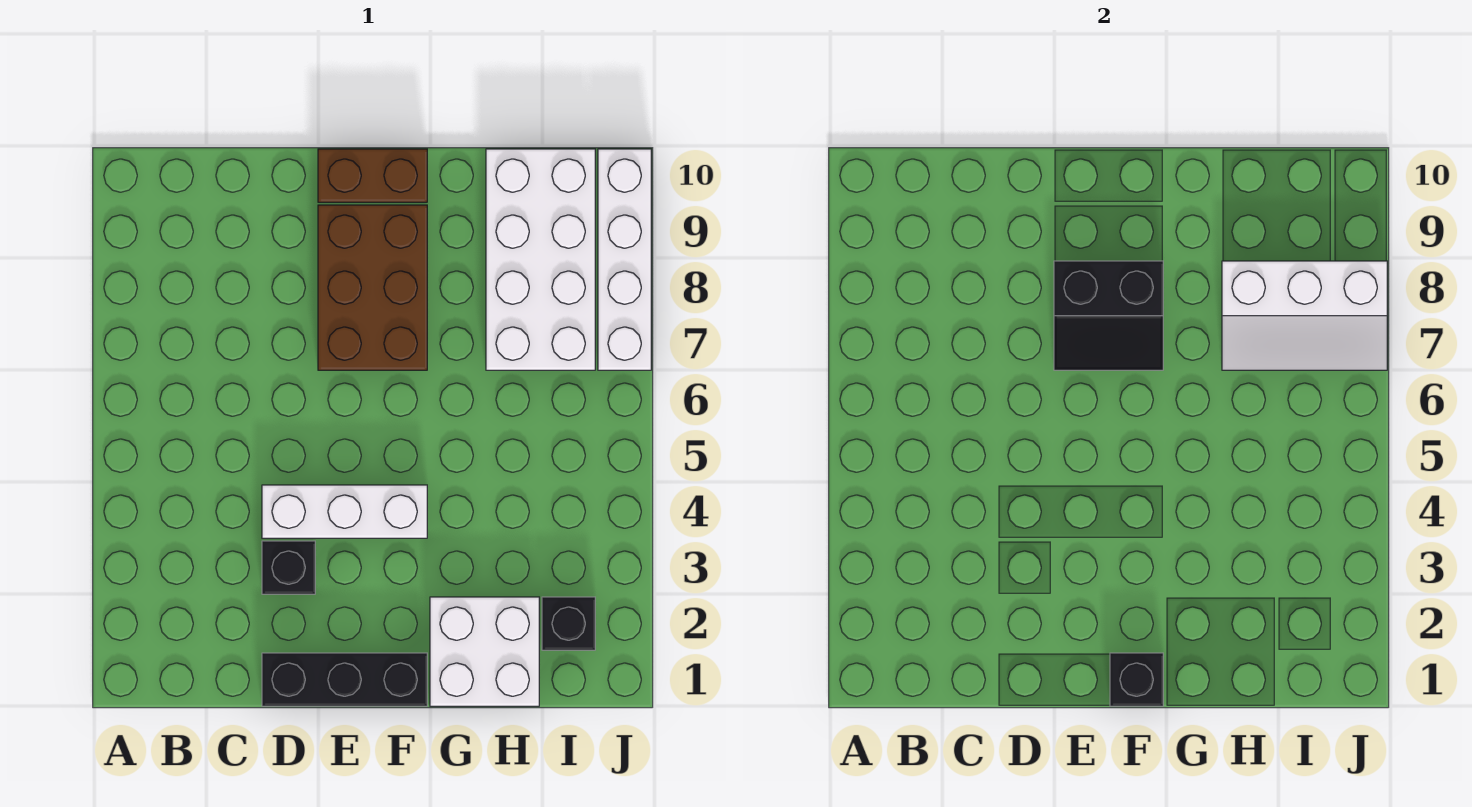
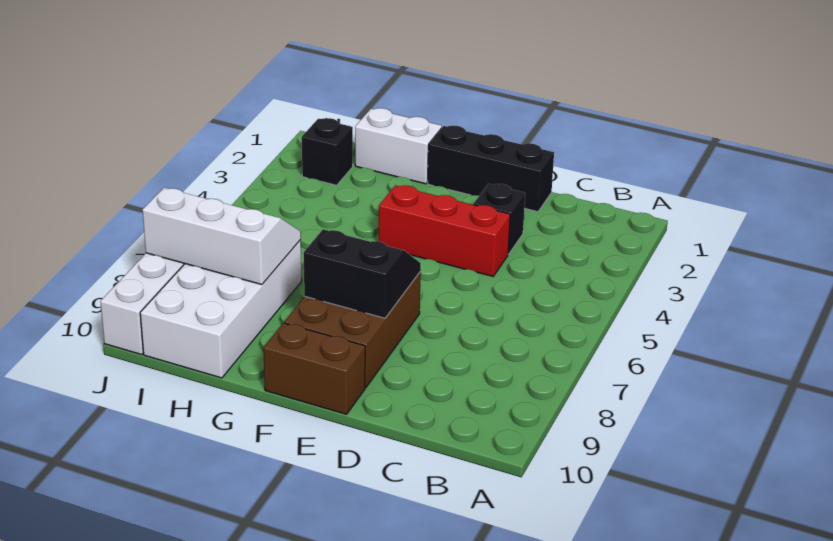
white 1x3 brick [262,485,427,538] -> red 1x3 brick [379,185,510,276]
black 1x1 brick [1110,653,1163,706] -> none
white 2x2 brick [430,597,539,706] -> white 1x2 brick [355,108,442,184]

